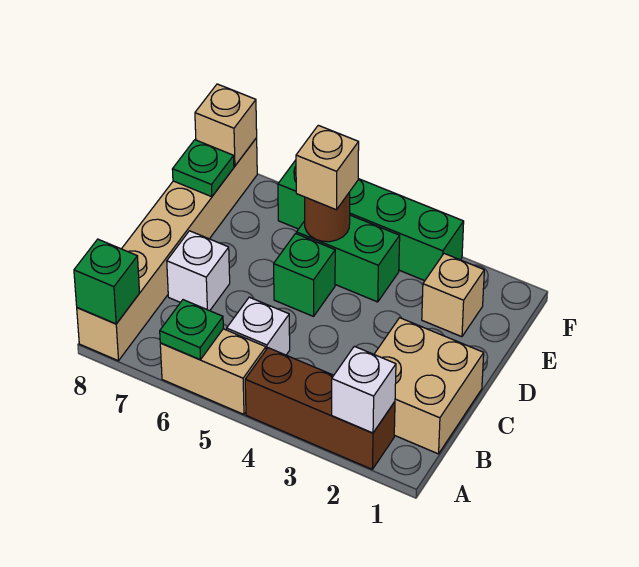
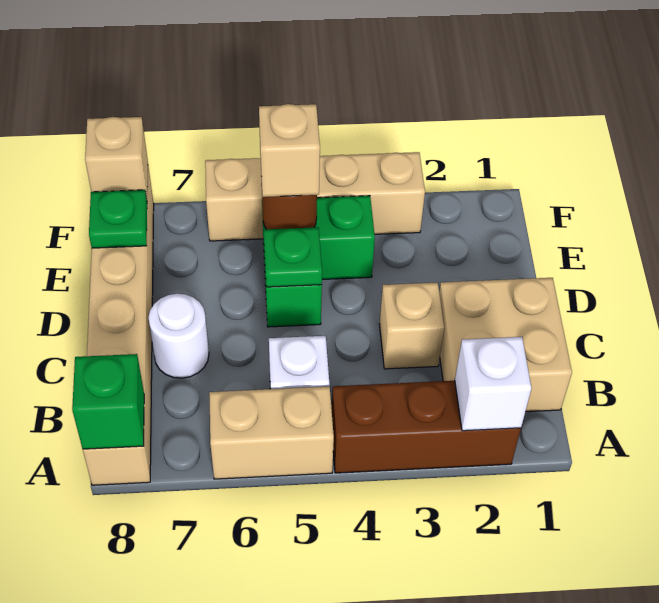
green 1x1 plate [160,300,223,360] -> green 1x1 plate moved to [264,227,322,287]
white 1x1 brick [167,231,230,311] -> white 1x1 round brick [148,294,209,378]
tan 1x1 brick [422,254,484,337] -> tan 1x1 brick moved to [379,282,444,369]
green 1x4 brick [278,160,464,281] -> tan 1x4 brick [205,152,425,241]

